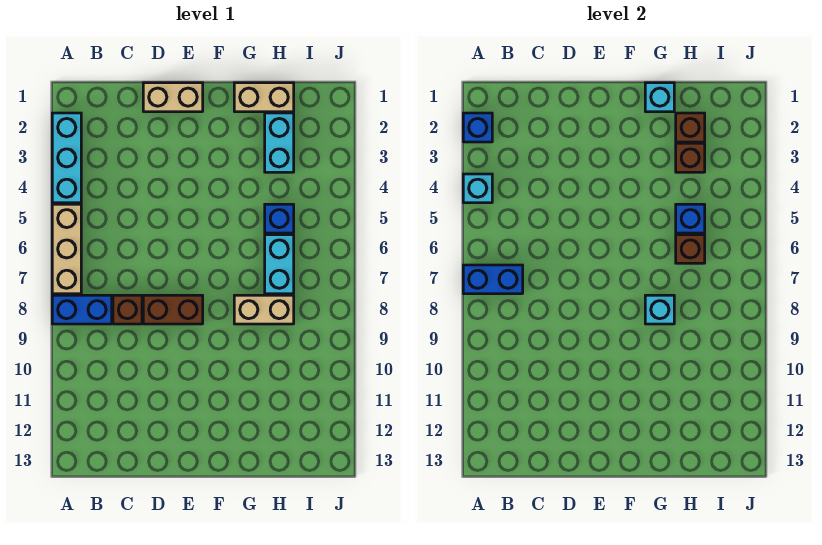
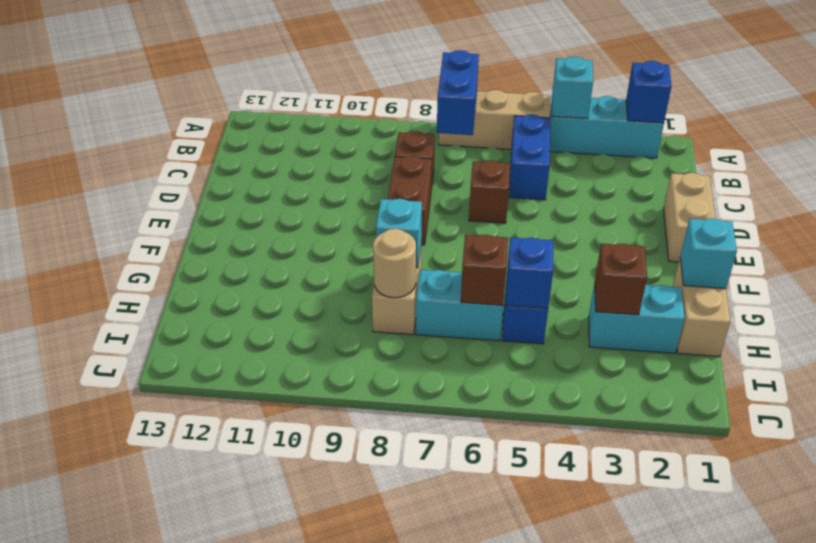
blue 1x2 brick [52,295,112,324] -> blue 1x2 brick moved to [509,114,550,200]
brown 1x1 brick [676,113,705,142] -> brown 1x1 brick moved to [469,160,510,223]
none -> tan 1x1 round brick [373,229,416,298]

